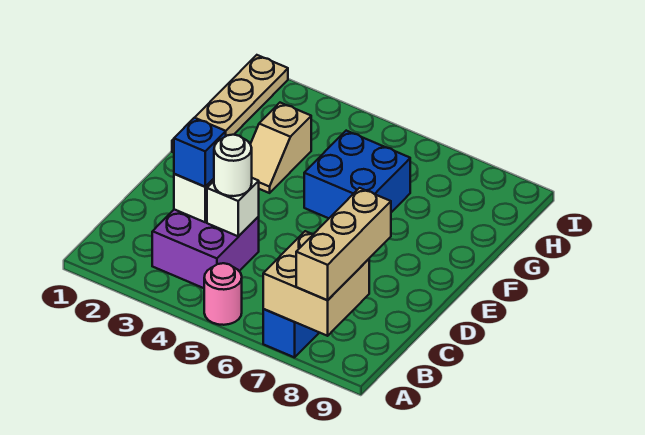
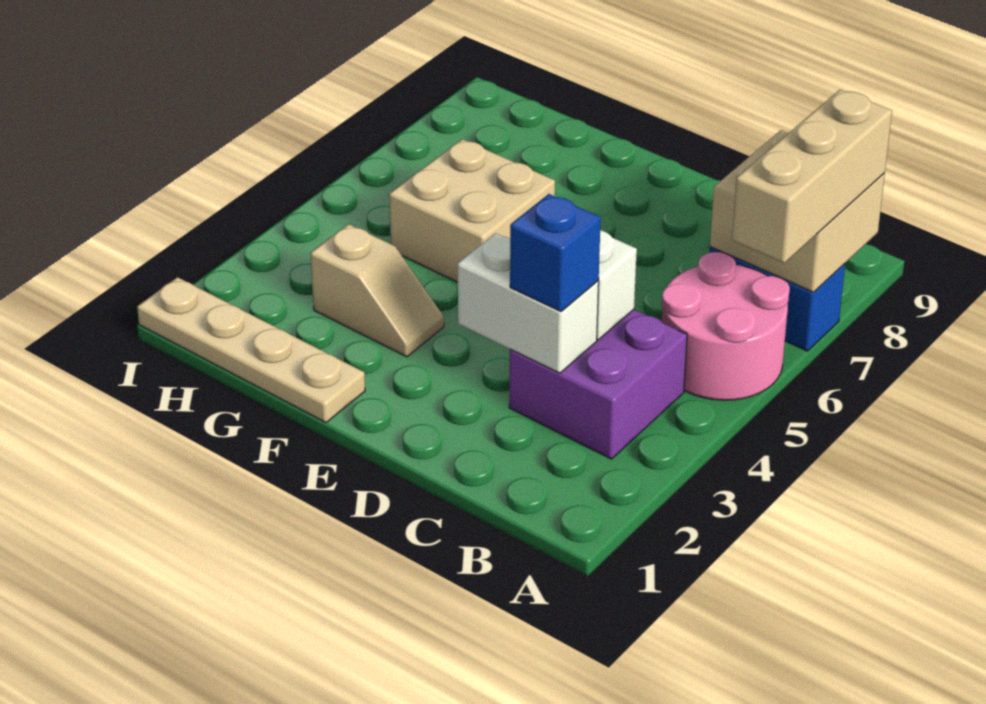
pink 1x1 round brick [204,263,242,325] -> pink 2x2 round brick [662,252,790,400]
tan 1x3 brick [296,188,391,300] -> tan 1x3 brick turned to [732,90,892,263]
white 1x1 round brick [214,135,252,196] -> none
blue 2x2 brick [304,131,410,218] -> tan 2x2 brick [389,139,555,282]

